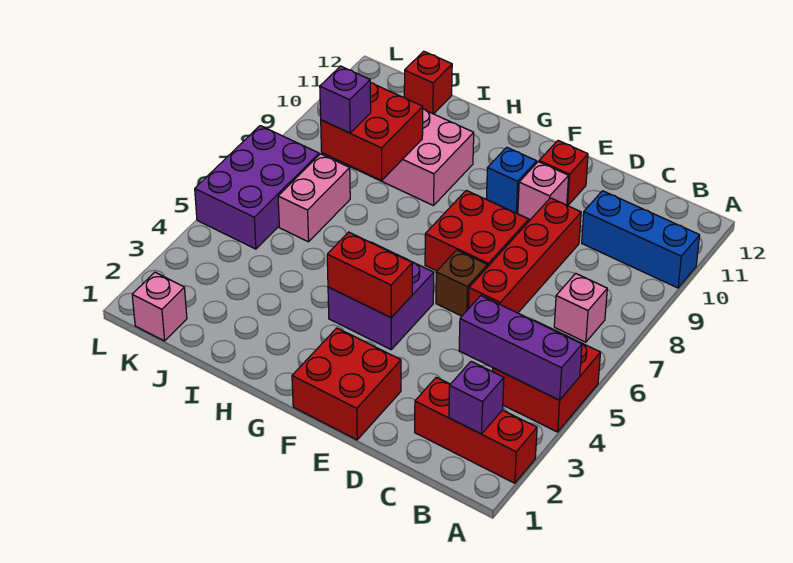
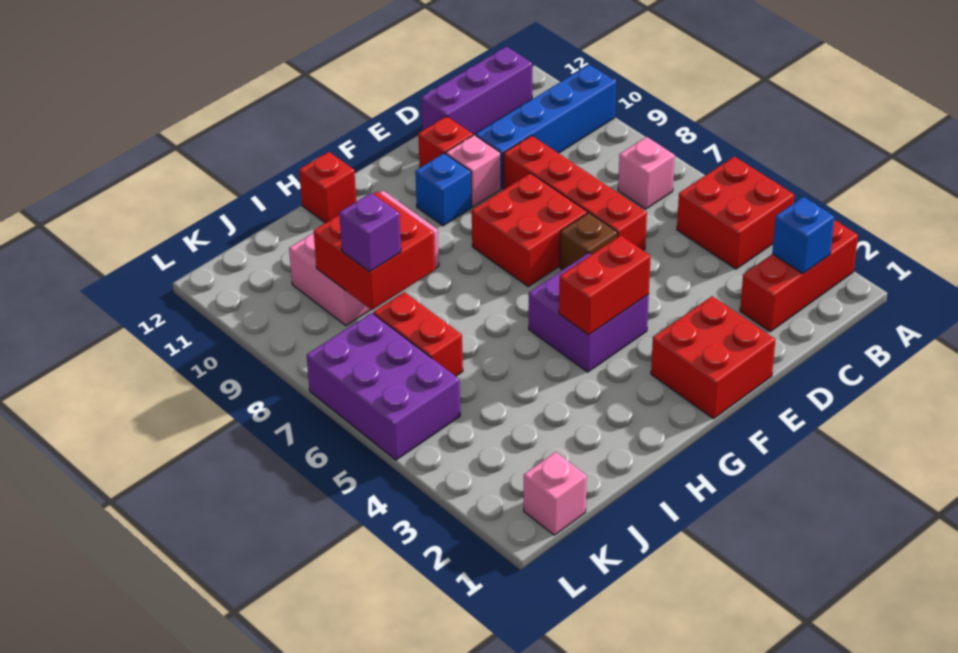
purple 1x3 brick [459,296,582,400] -> purple 1x3 brick moved to [421,47,532,135]
blue 1x3 brick [582,191,700,288] -> blue 1x4 brick [476,65,616,188]
purple 1x1 brick [449,361,504,434] -> blue 1x1 brick [772,197,834,274]
pink 1x2 brick [278,154,350,242] -> red 1x2 brick [373,292,463,376]
red 1x1 brick [404,51,452,114] -> red 1x1 brick moved to [299,152,356,223]

